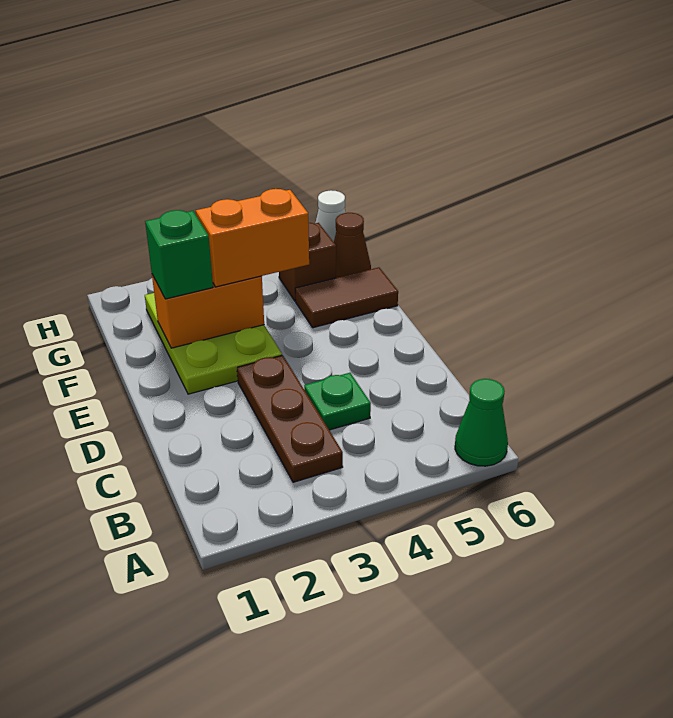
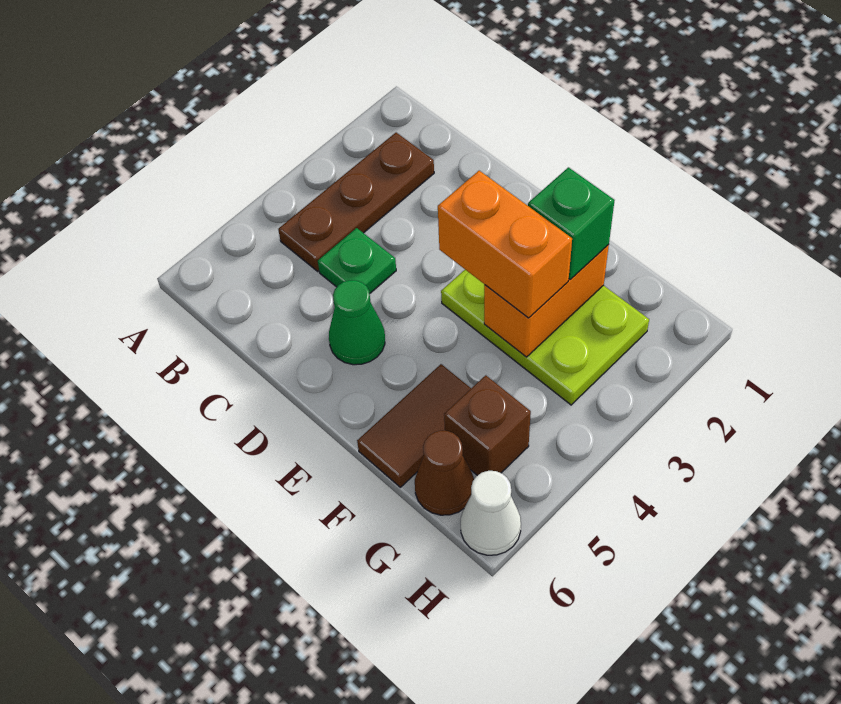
green 1x1 cone [455,379,508,466] -> green 1x1 cone moved to [329,280,385,365]
brown 1x3 plate [237,355,343,482] -> brown 1x3 plate turned to [278,133,434,271]
orange 1x2 brick [196,189,309,287] -> orange 1x2 brick turned to [438,171,572,318]

